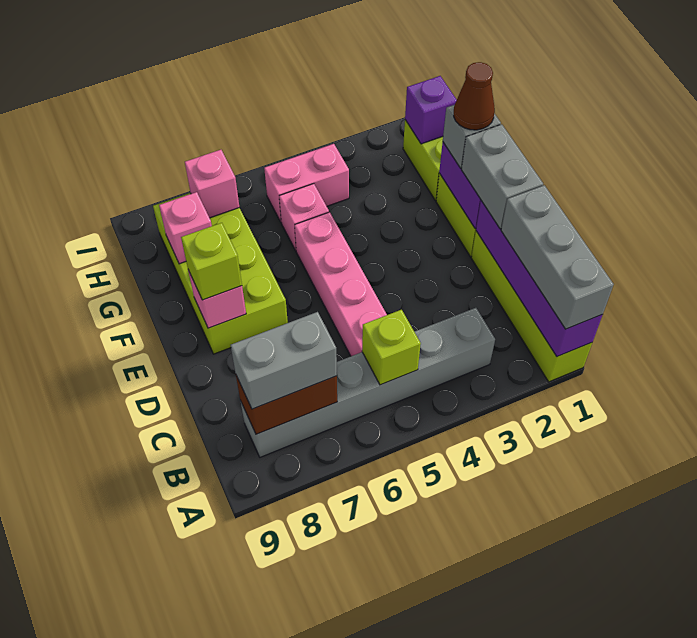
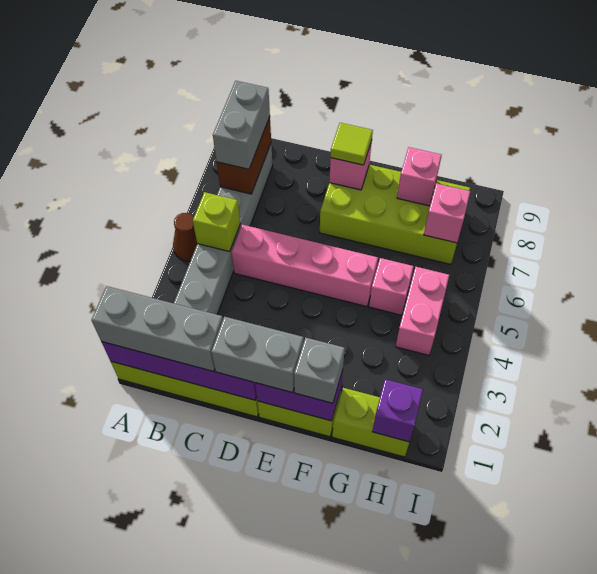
lime 1x1 brick [181,223,242,300] -> lime 1x1 tile [330,123,373,165]
brown 1x1 cone [454,62,495,130] -> brown 1x1 cone moved to [173,213,197,261]

